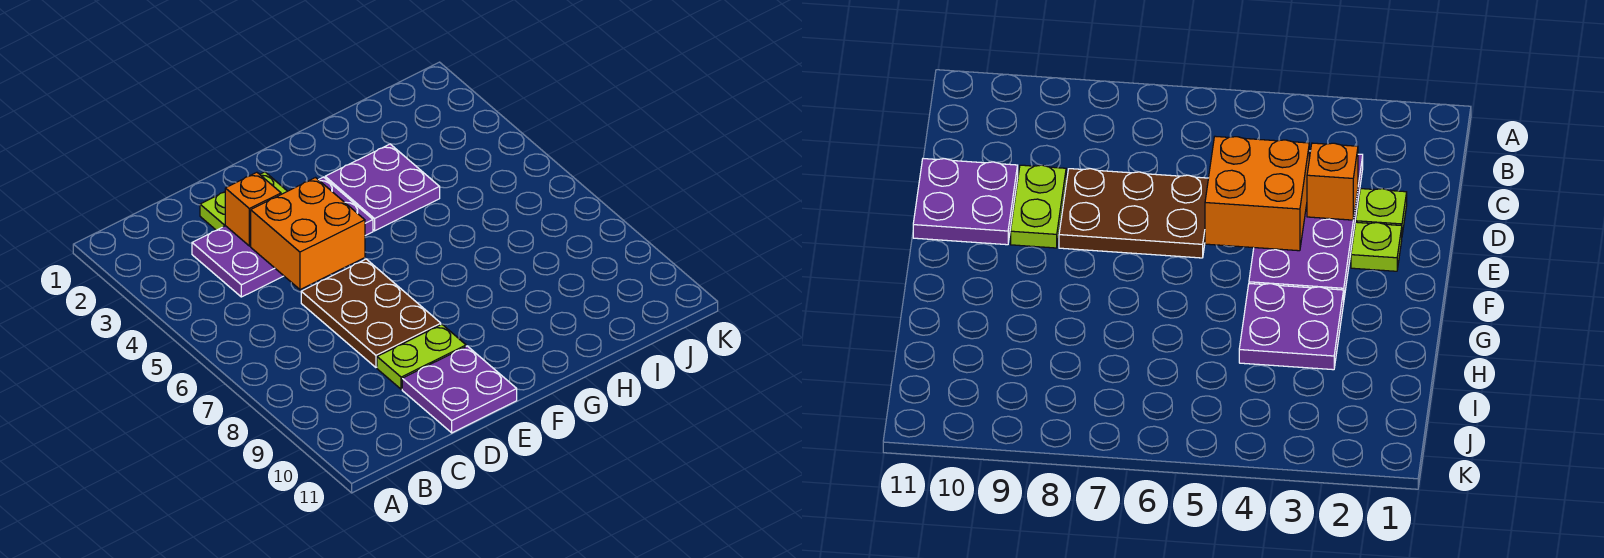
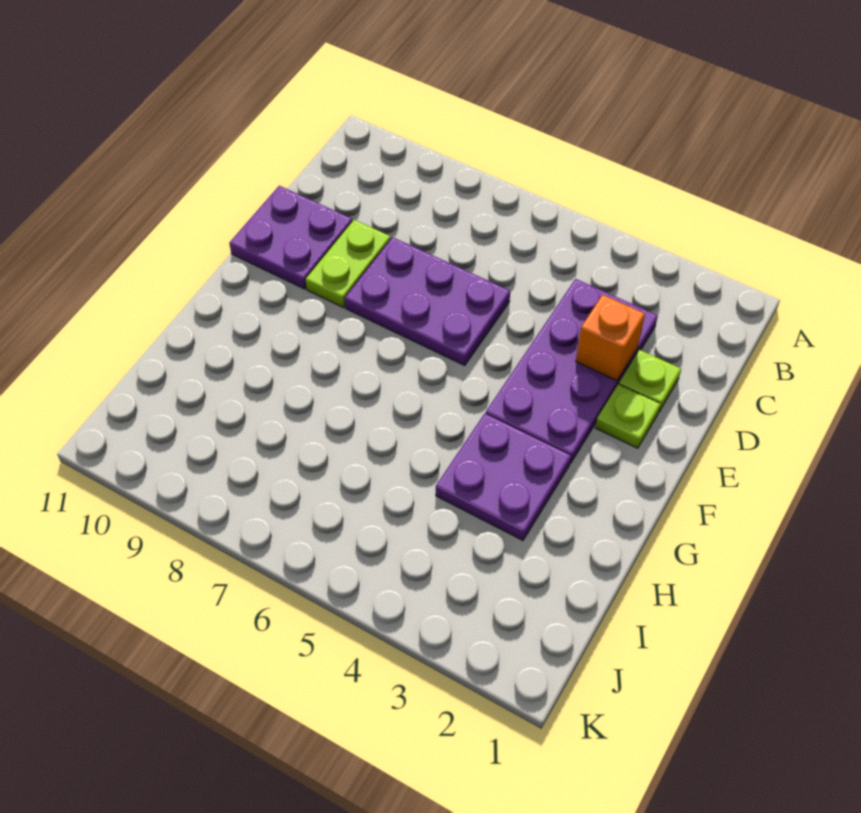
orange 2x2 brick [251,178,365,290] -> none
brown 2x3 plate [301,259,441,367] -> purple 2x3 plate [345,237,510,365]

